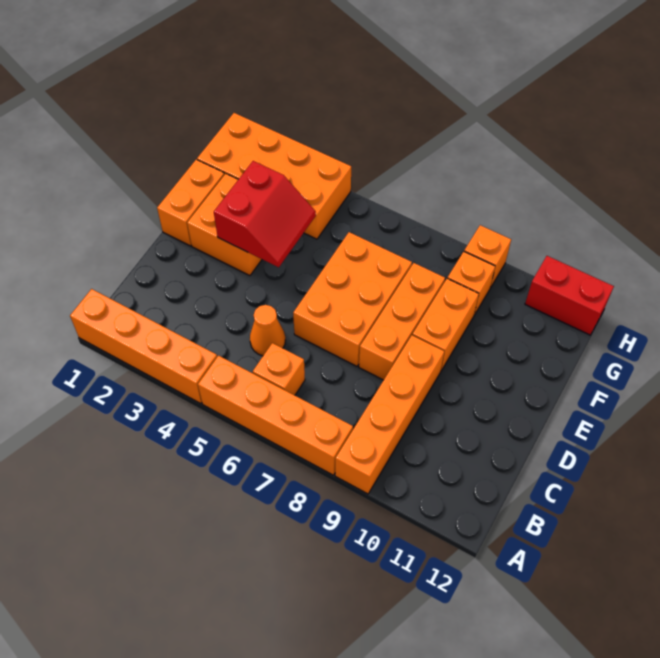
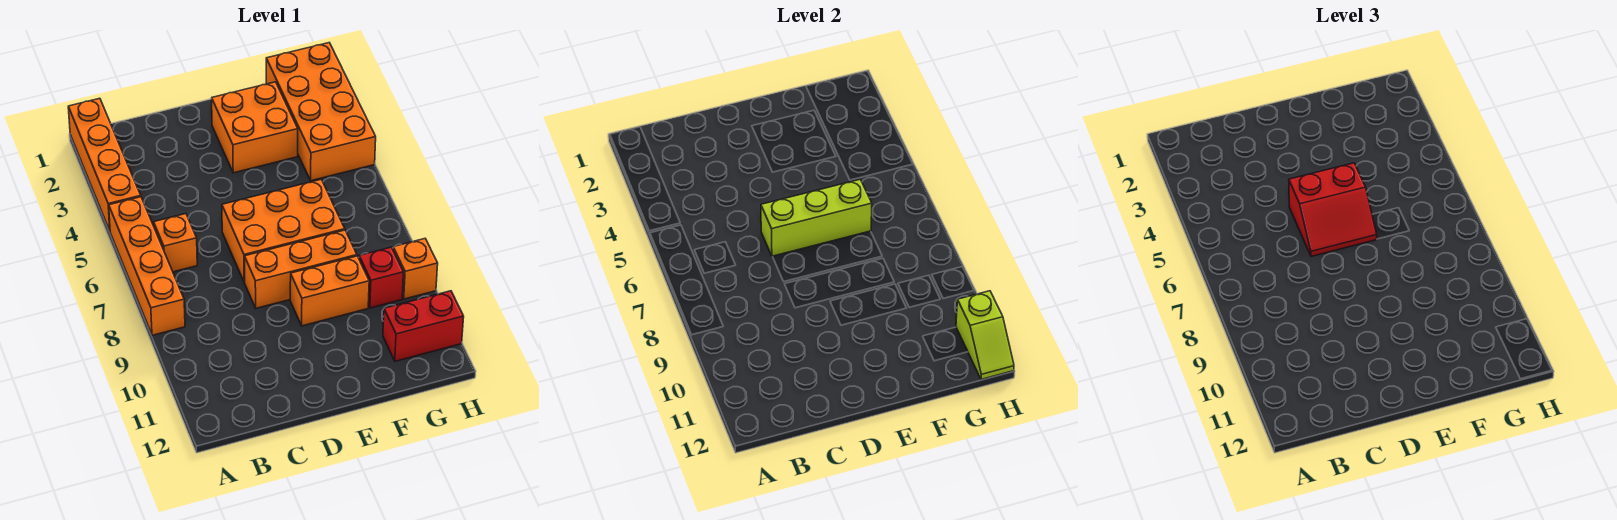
orange 1x4 brick [335,335,444,494] -> none
orange 1x1 cone [250,305,285,356] -> none
none -> lime 1x3 brick [761,180,872,256]
orange 1x2 brick [157,160,224,246] -> none
red 2x2 slope [214,161,316,267] -> red 2x2 slope moved to [1289,163,1377,256]
orange 1x1 brick [447,252,495,315] -> red 1x1 brick [359,247,404,308]
red 1x2 brick [525,256,614,335] -> red 1x2 brick turned to [383,291,464,361]
none -> lime 1x2 slope [956,291,1014,379]

